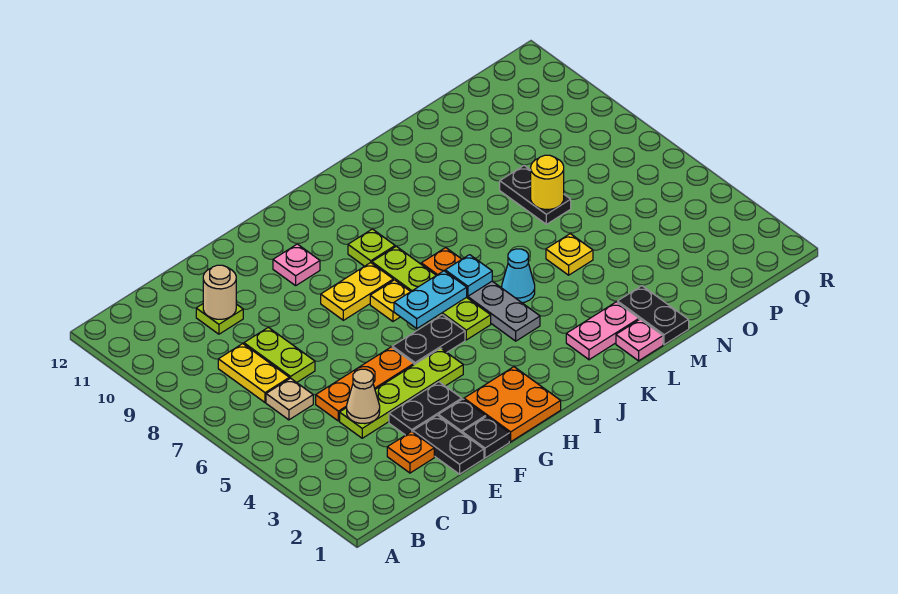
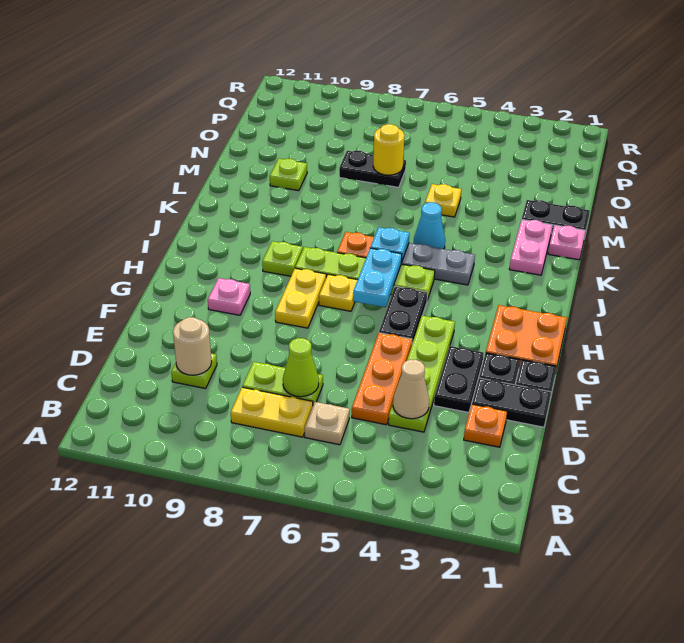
none -> lime 1x1 cone [283,338,319,397]
none -> lime 1x1 plate [270,159,307,191]

